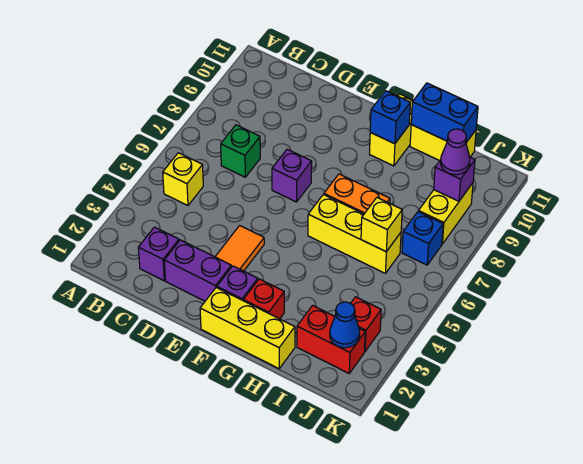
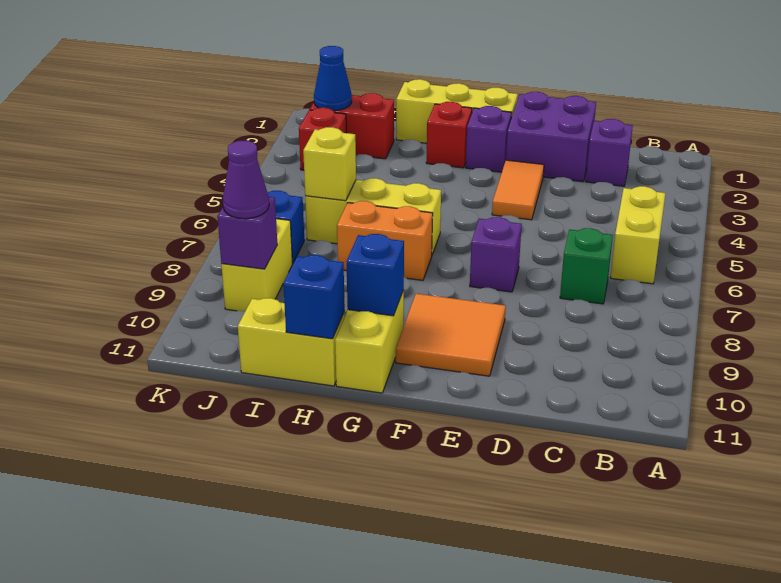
yellow 1x1 brick [163,153,203,205] -> yellow 1x2 brick [610,186,665,284]
purple 1x2 brick [164,240,231,301] -> purple 2x2 brick [506,92,596,182]
none -> orange 2x2 tile [396,294,506,376]
blue 1x2 brick [411,83,478,143] -> blue 1x1 brick [283,255,345,339]

